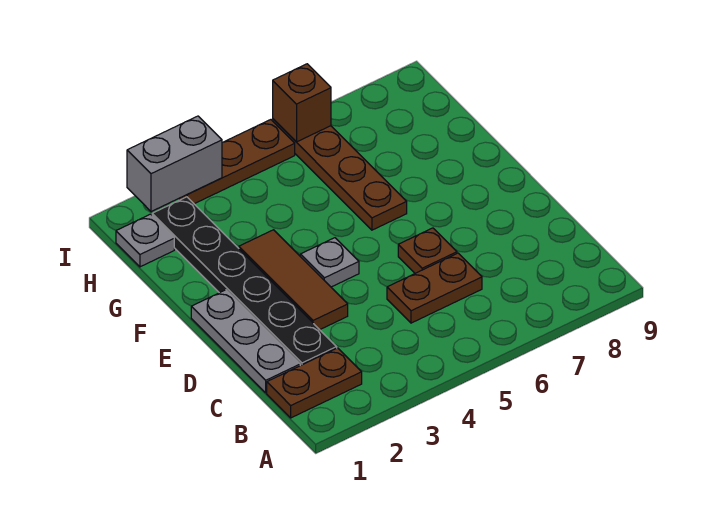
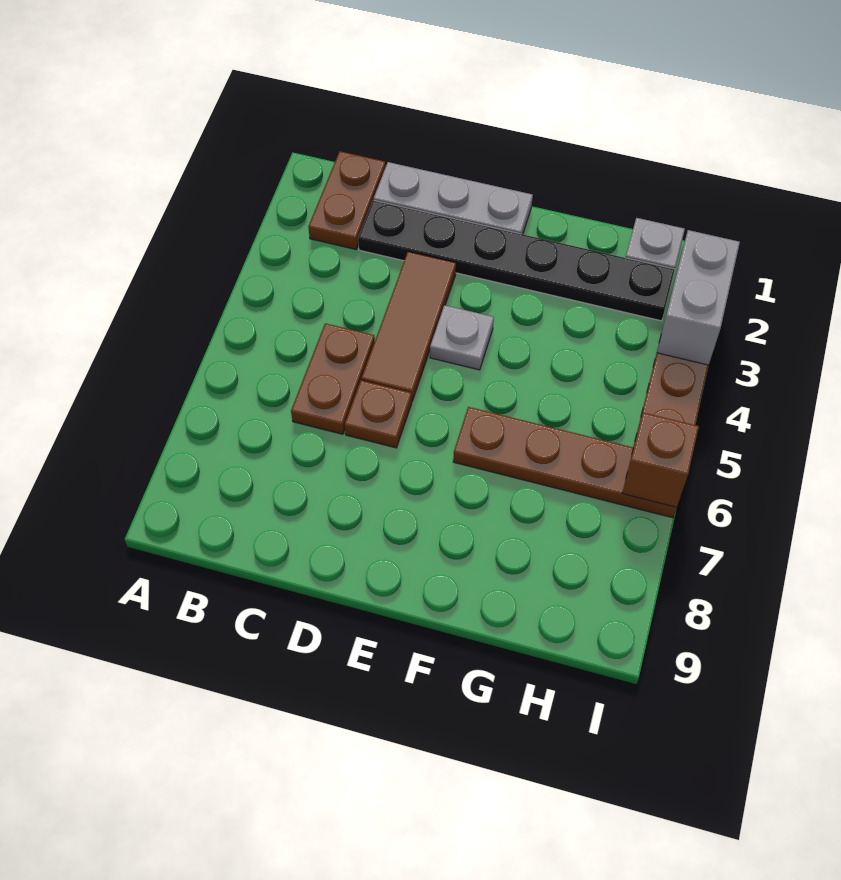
brown 1x3 tile [239,230,348,330] -> brown 1x3 tile turned to [361,252,456,401]

